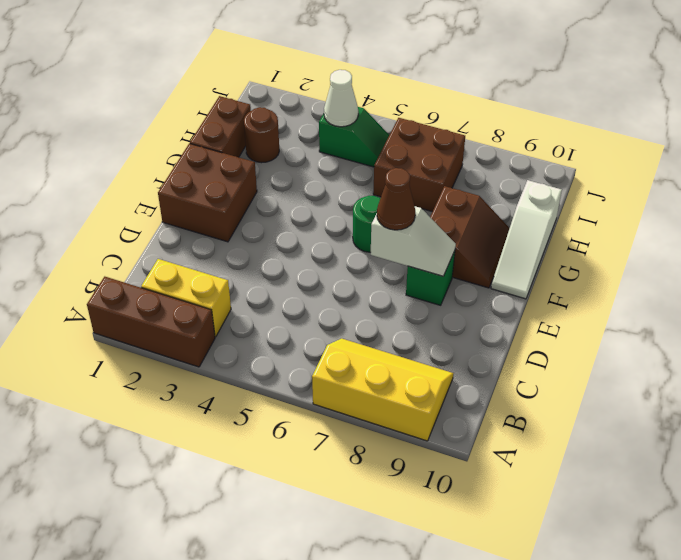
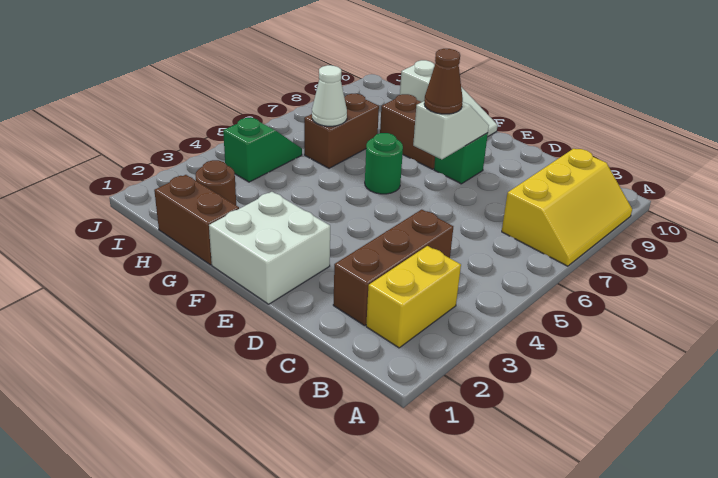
brown 1x3 brick [87,277,215,367] -> brown 1x3 brick moved to [333,210,453,326]
yellow 2x3 slope [312,338,453,441] -> yellow 2x3 slope turned to [502,149,632,266]
brown 2x2 brick [158,143,257,242] -> white 2x2 brick [209,192,330,304]
brown 2x2 brick [373,118,465,212] -> brown 1x2 brick [304,94,379,168]
white 1x1 cone [324,70,358,127] -> white 1x1 cone moved to [312,65,347,126]

